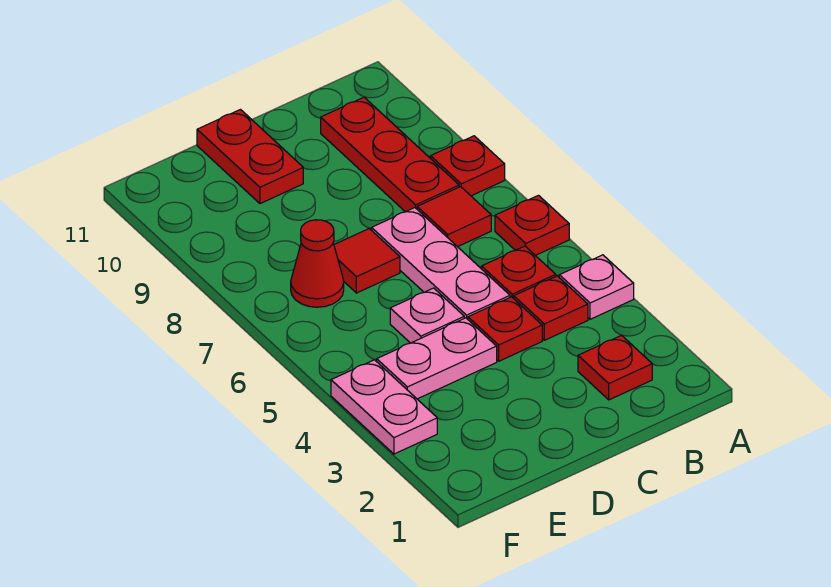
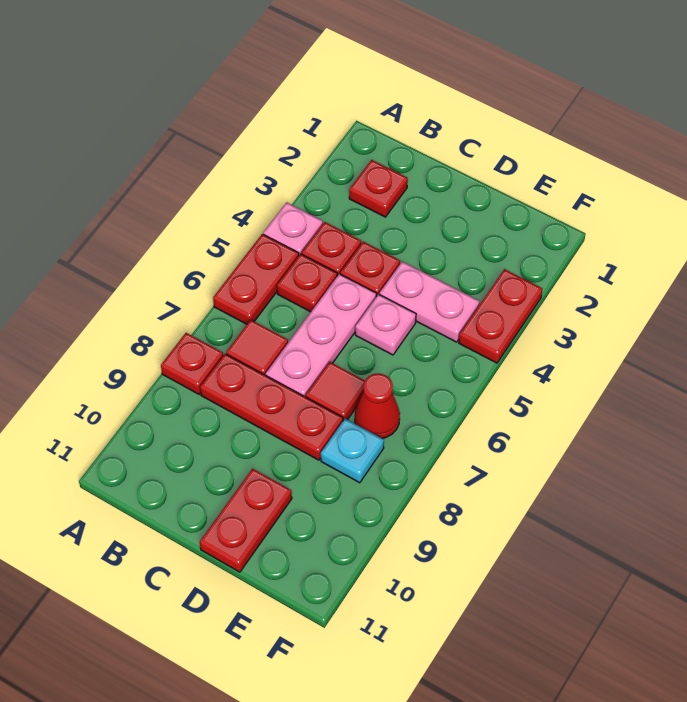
red 1x1 plate [495,195,569,256] -> red 1x2 plate [213,234,299,324]
red 1x3 plate [321,97,459,212] -> red 1x3 plate turned to [200,354,343,460]
none -> cyan 1x1 plate [321,419,384,483]
pink 1x2 plate [331,360,437,454] -> red 1x2 plate [459,269,542,363]

